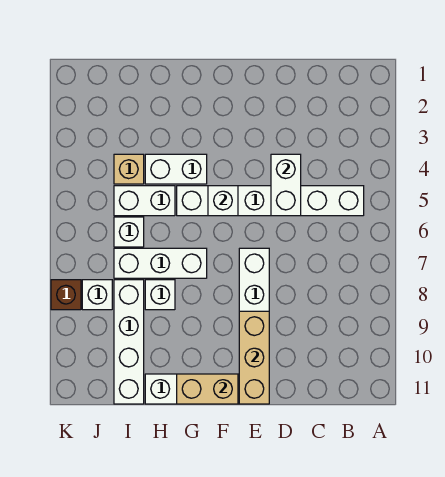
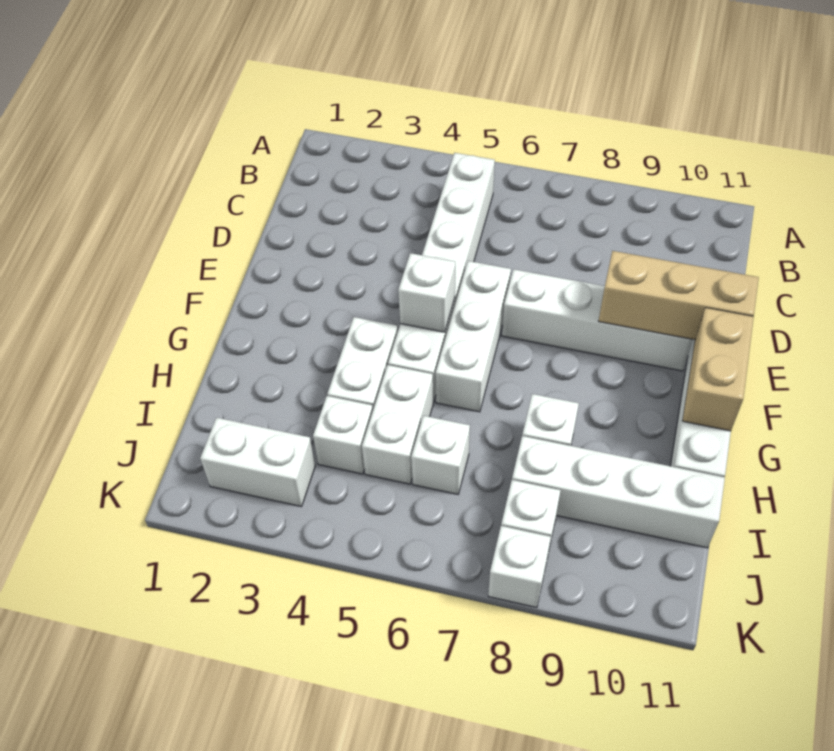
white 1x2 brick [271,154,301,216] -> white 1x2 brick moved to [200,418,315,507]
white 1x3 brick [114,248,207,278] -> white 1x3 brick moved to [436,261,511,412]
tan 1x1 brick [114,154,144,184] -> white 1x1 brick [313,396,373,474]
brown 1x1 brick [51,280,81,310] -> white 1x1 brick [488,526,551,608]

